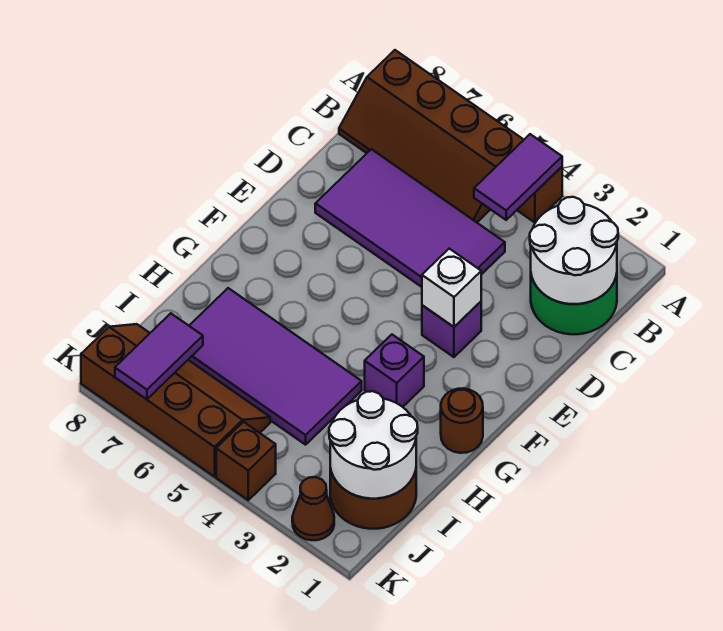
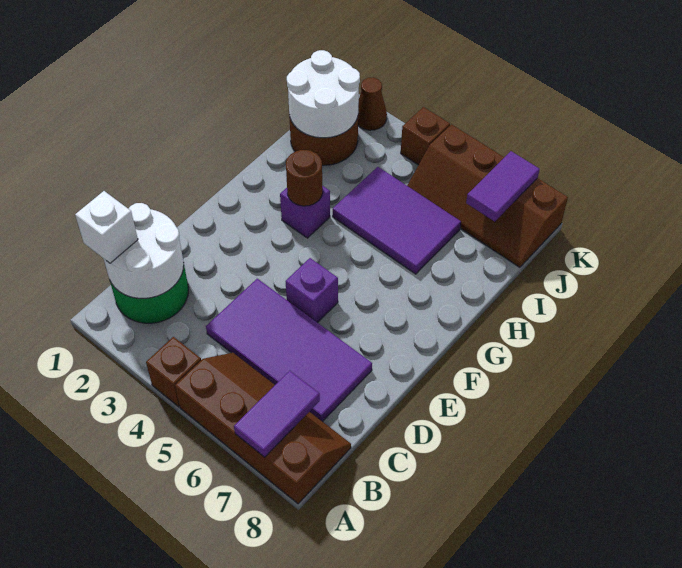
purple 1x2 tile [474,134,562,220] -> purple 1x2 tile moved to [234,371,320,457]
purple 1x1 brick [422,302,481,357] -> purple 1x1 brick moved to [285,258,338,323]
white 1x1 brick [422,249,481,327] -> white 1x1 brick moved to [75,191,138,263]
brown 1x1 round brick [441,388,483,453] -> brown 1x1 round brick moved to [286,150,323,206]
purple 2x4 tile [188,288,362,445] -> purple 2x3 tile [333,167,461,274]

